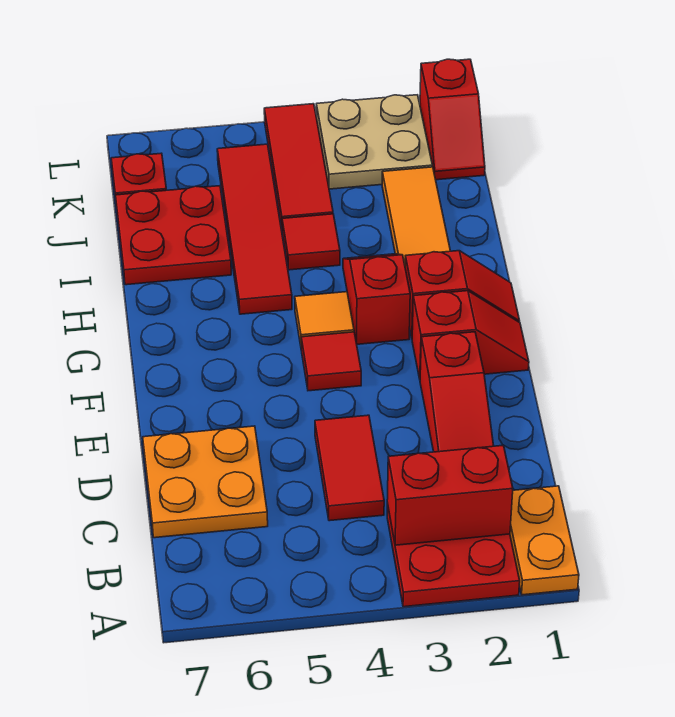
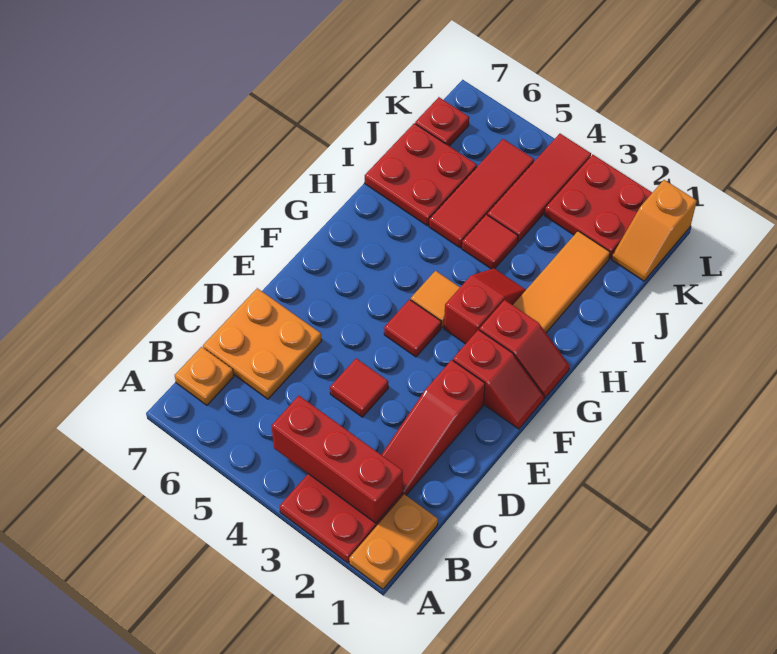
red 1x2 brick [387,445,513,545] -> red 1x3 brick [271,396,403,523]
none -> orange 1x1 plate [175,347,234,405]
red 1x2 tile [315,415,384,521] -> red 1x1 tile [330,358,388,417]
red 1x4 tile [217,144,292,314] -> red 1x3 tile [429,139,534,248]
red 1x2 slope [420,59,485,180] -> orange 1x2 slope [612,180,697,281]
tan 2x2 plate [316,95,432,189] -> red 2x2 plate [545,155,652,259]

